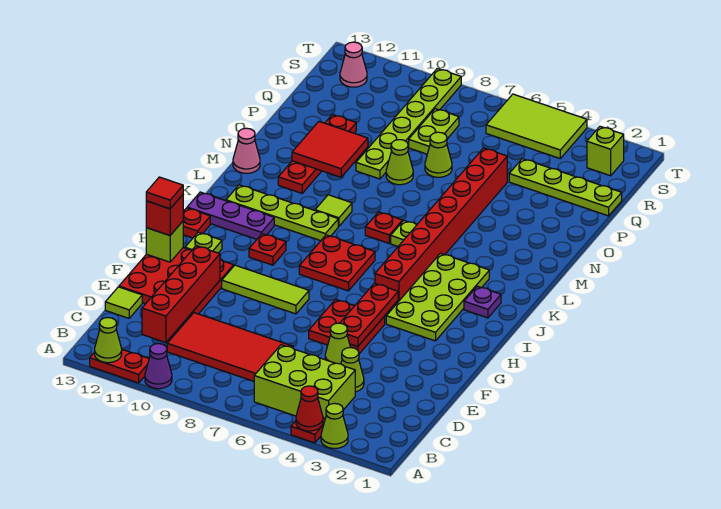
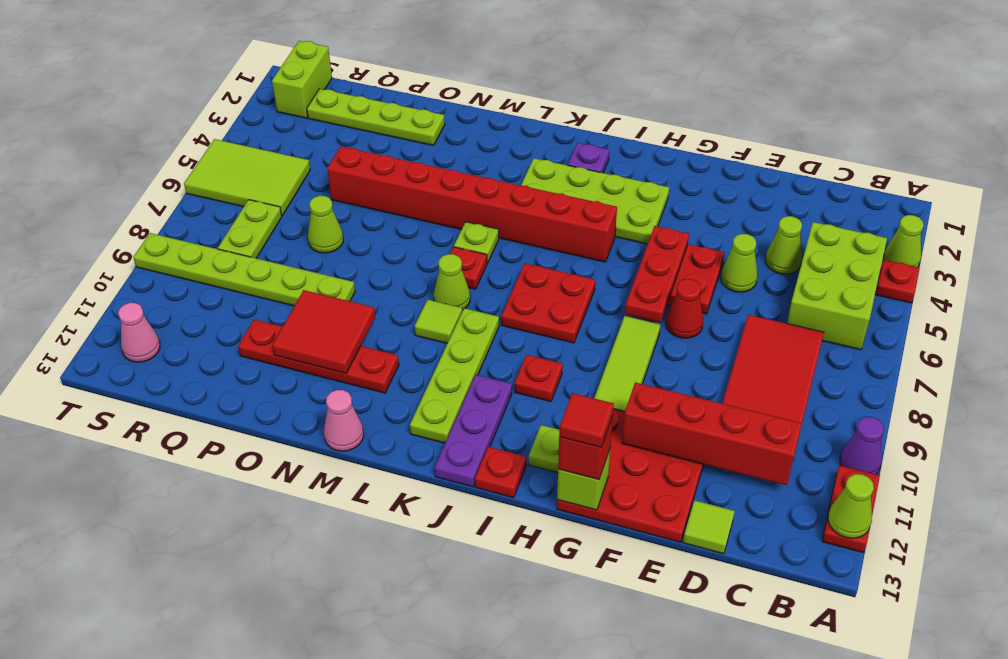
red 1x1 cone [296,386,323,431] -> red 1x1 cone moved to [666,279,703,338]
red 1x3 plate [340,283,398,347] -> red 1x3 plate turned to [625,226,689,323]
lime 1x1 cone [386,140,413,185] -> lime 1x1 cone moved to [434,254,470,310]
lime 1x4 plate [509,159,622,216] -> lime 1x4 plate turned to [307,89,445,146]
lime 1x2 plate [408,109,459,154] -> lime 1x2 plate turned to [218,200,282,258]
lime 1x1 brick [587,126,624,176] -> lime 1x2 brick [272,41,332,118]
lime 2x3 tile [486,94,587,158] -> lime 2x3 tile turned to [184,139,310,215]

